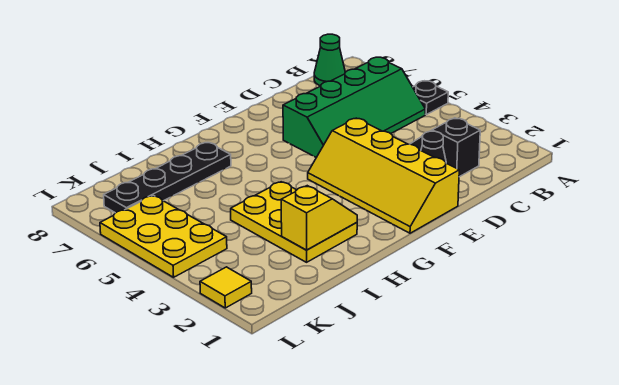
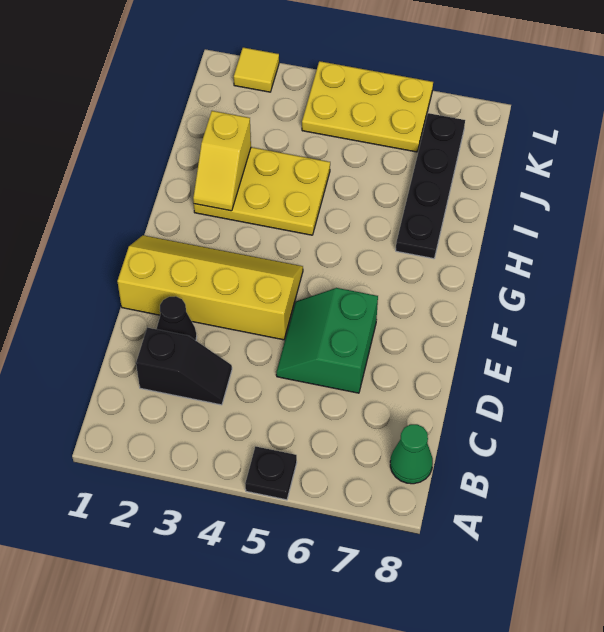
green 2x4 slope [283,57,425,157] -> green 2x2 slope [276,288,378,393]

